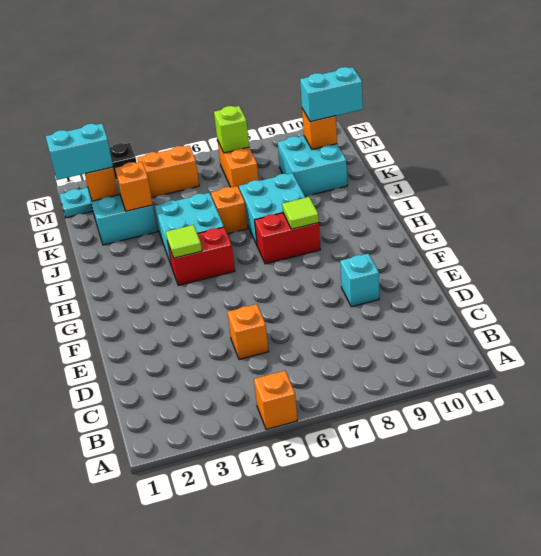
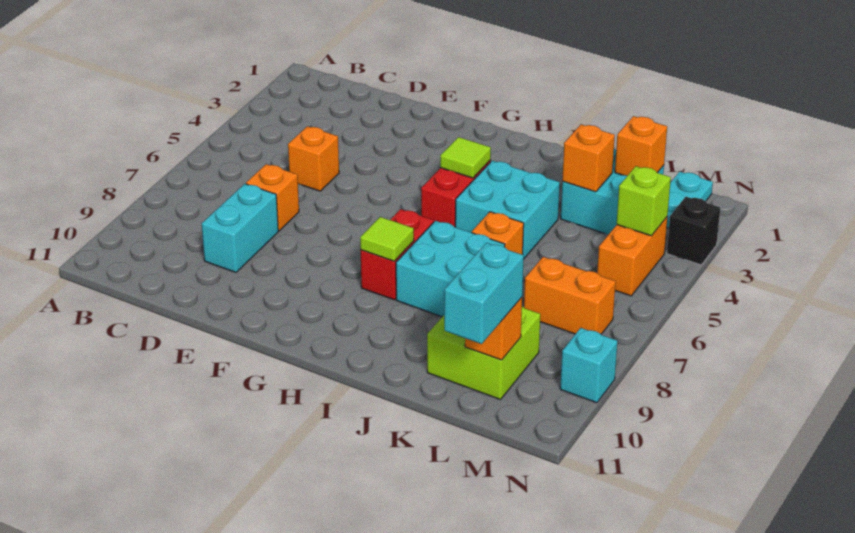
orange 1x1 brick [254,371,298,430] -> orange 1x1 brick moved to [246,164,299,231]
cyan 1x1 brick [340,254,379,307] -> cyan 1x1 brick moved to [560,328,617,403]
cyan 2x2 brick [278,136,347,196] -> lime 2x2 brick [427,307,540,400]
cyan 1x2 brick [46,124,113,180] -> cyan 1x2 brick moved to [202,184,278,272]
lime 1x1 brick [214,106,249,153] -> lime 1x1 brick moved to [617,166,671,236]

